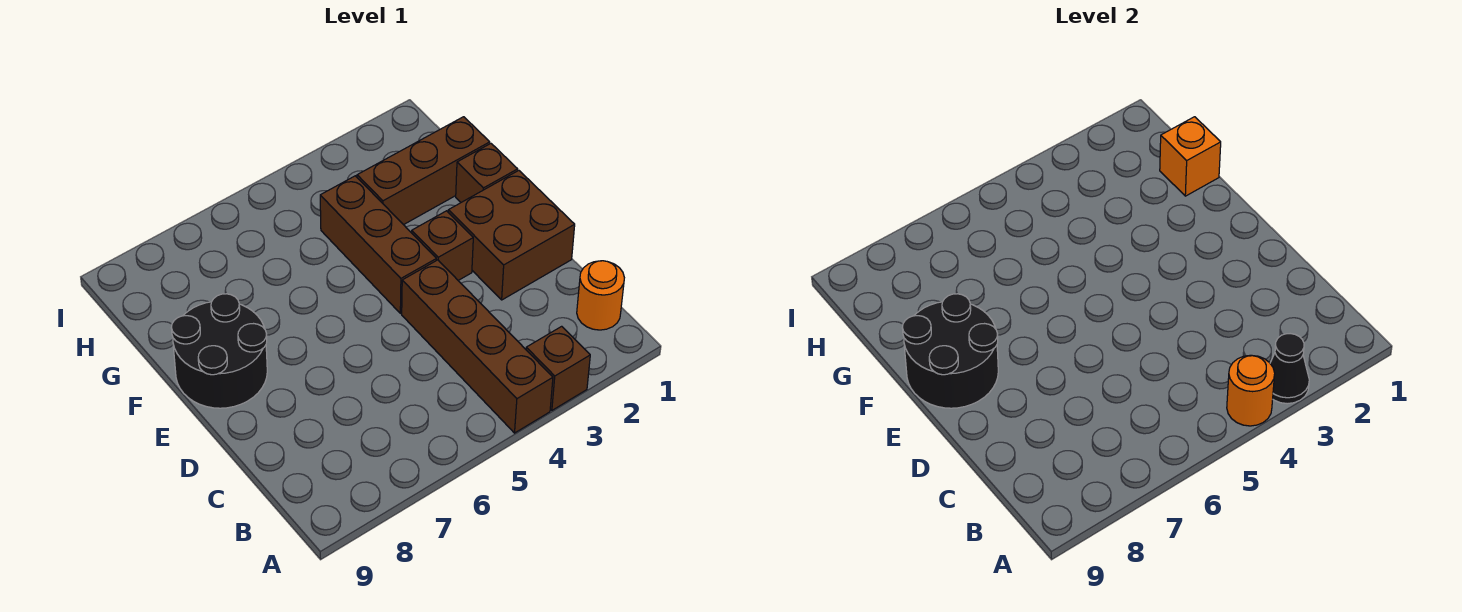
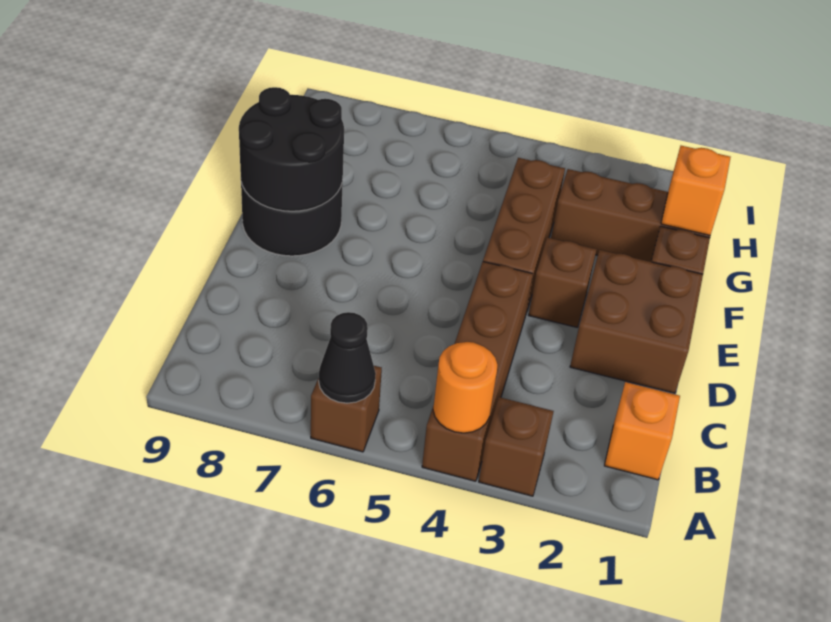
black 1x1 cone [1270,334,1309,404] -> black 1x1 cone moved to [319,312,376,403]
none -> brown 1x1 brick [311,366,382,452]
orange 1x1 round brick [577,261,624,330] -> orange 1x1 brick [604,382,680,480]

